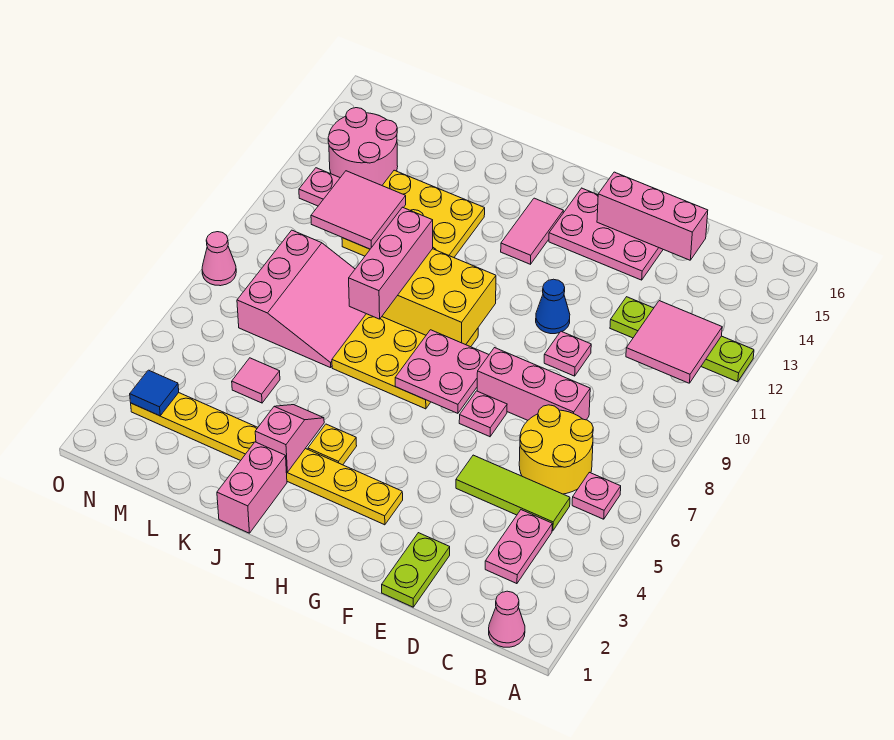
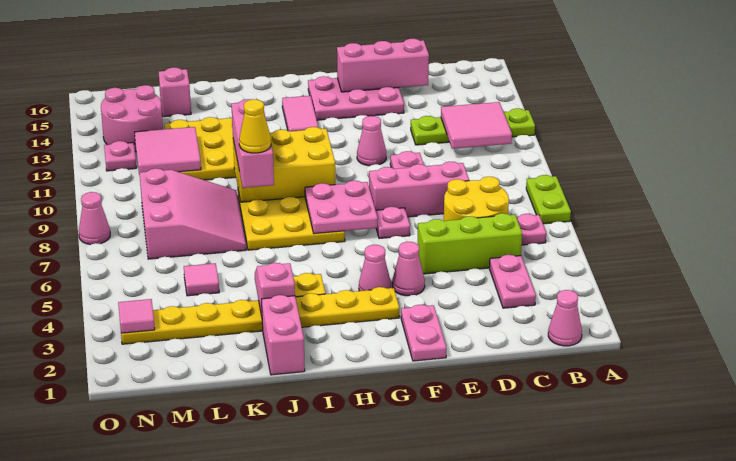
lime 1x3 tile [456,455,570,531] -> lime 1x3 brick [418,213,522,274]
lime 1x2 plate [382,533,450,607] -> lime 1x2 plate moved to [526,175,571,224]
none -> pink 1x2 plate [401,305,446,361]
none -> pink 1x1 cone [392,242,425,296]
blue 1x1 cone [536,279,570,334] -> pink 1x1 cone [357,116,386,166]
none -> pink 1x1 cone [359,245,391,291]
none -> yellow 1x1 cone [239,99,271,153]
none -> pink 1x1 brick [159,67,191,117]
blue 1x1 tile [130,370,179,416] -> pink 1x1 tile [118,299,155,333]

